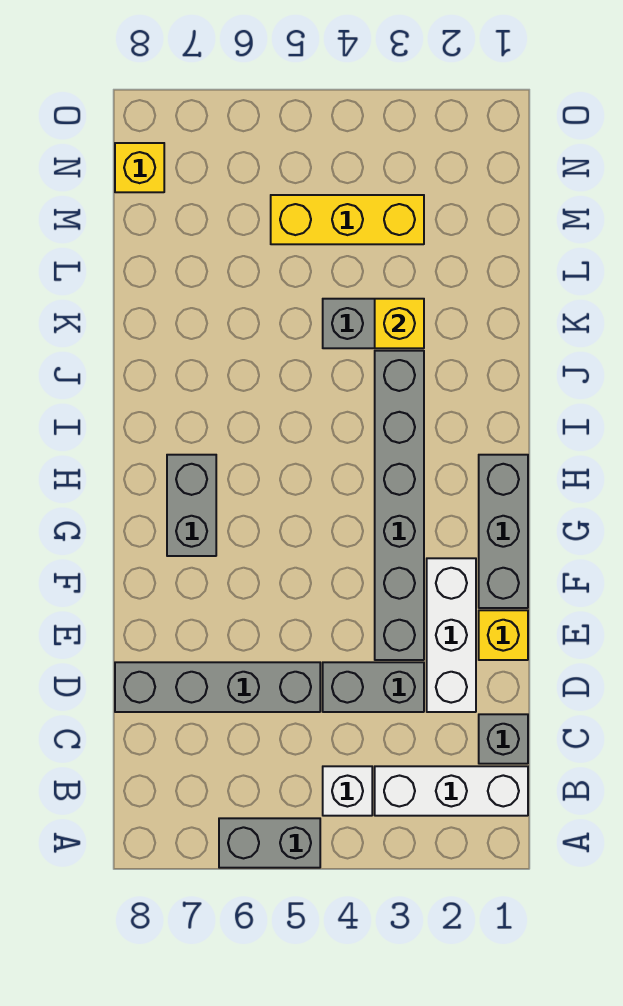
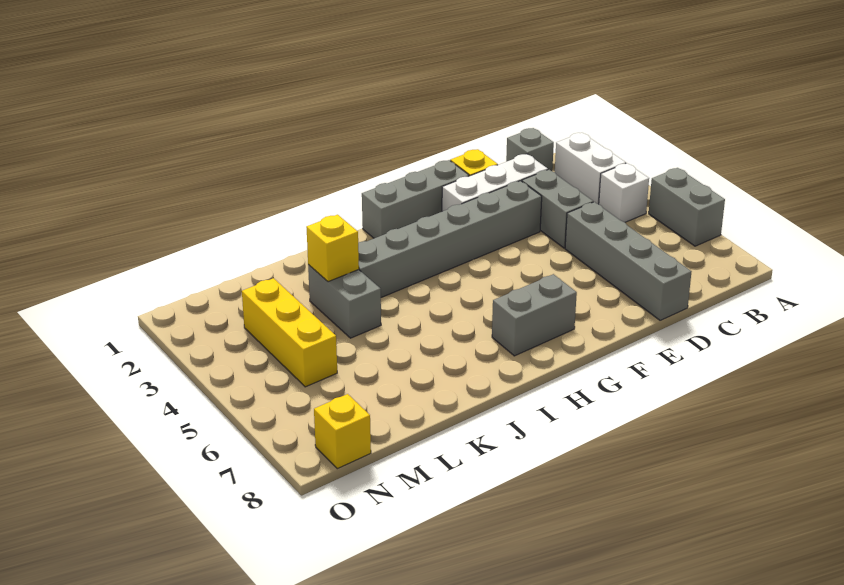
white 1x3 brick [375,766,528,816] -> white 1x2 brick [555,133,626,204]

